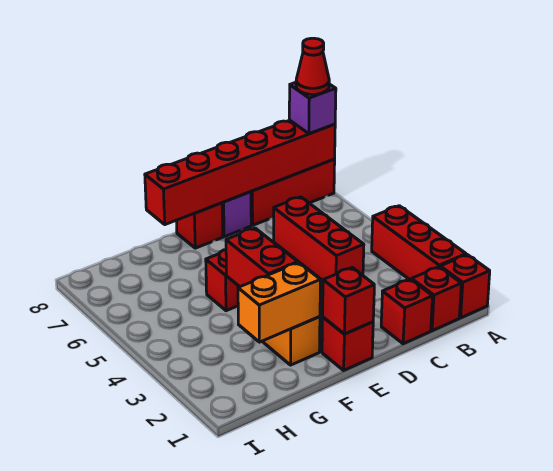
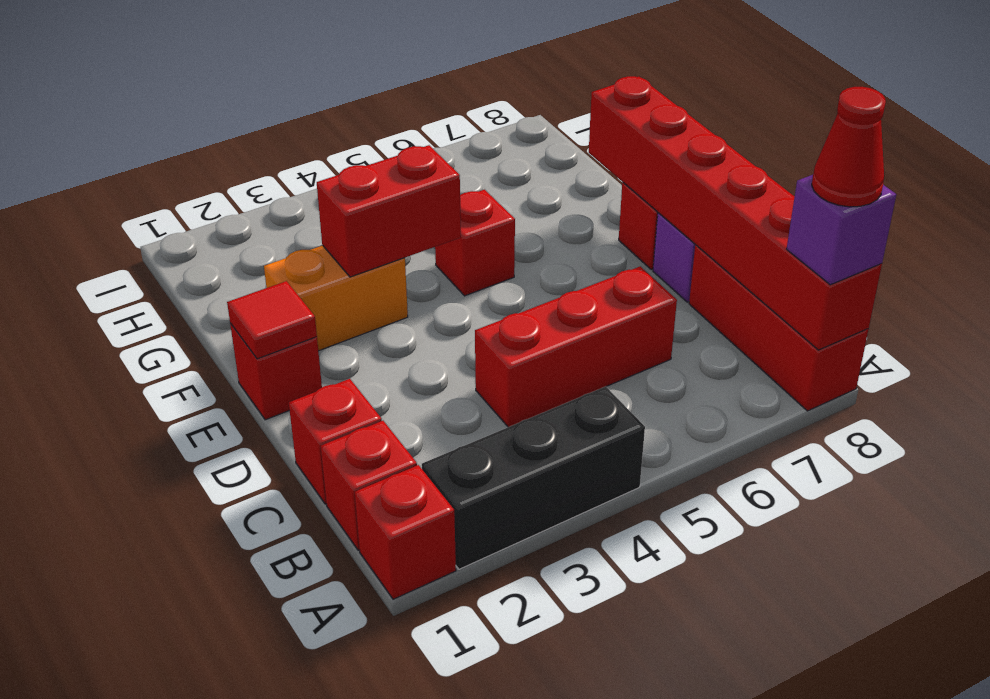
red 1x3 brick [372,206,466,280] -> black 1x3 brick [422,386,645,569]
red 1x1 brick [323,268,374,334] -> red 1x1 tile [227,281,317,359]
orange 1x2 brick [238,263,321,342] -> none

